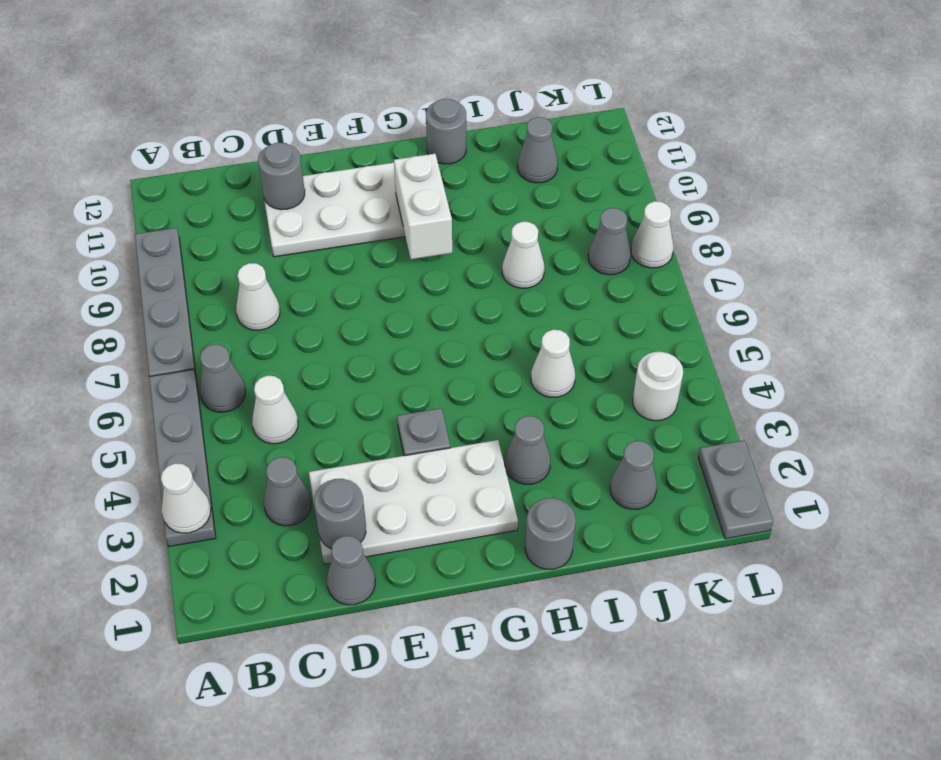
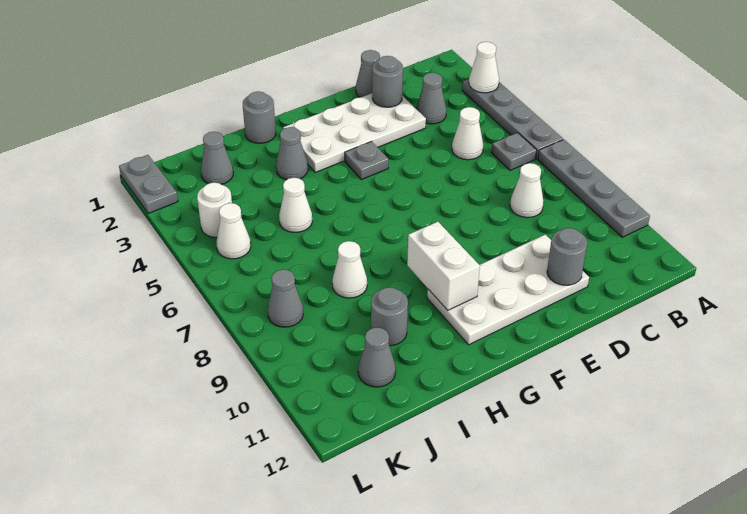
grey 1x1 cone [200,344,245,412] -> grey 1x1 plate [492,133,537,170]
grey 1x1 round brick [426,99,466,164] -> grey 1x1 round brick moved to [371,287,408,346]
white 1x1 cone [631,201,674,268] -> white 1x1 cone moved to [217,203,251,259]

